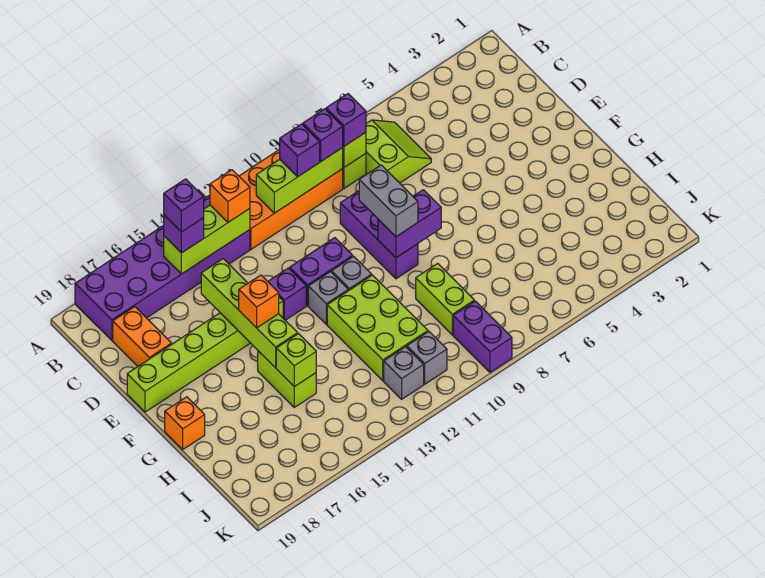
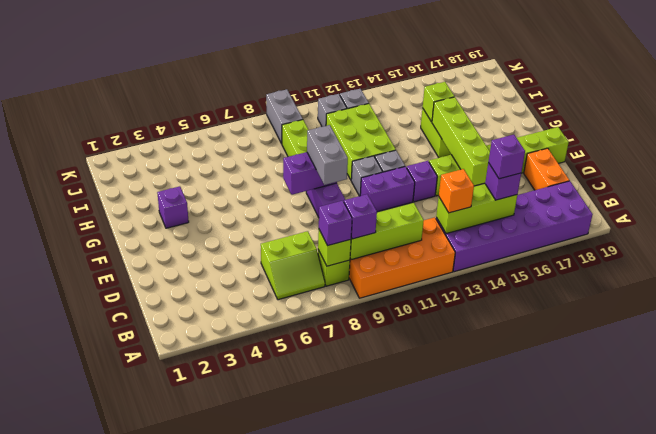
lime 2x2 slope [366,120,431,183] -> lime 2x2 slope turned to [261,231,325,300]
purple 1x1 brick [280,124,320,177] -> purple 1x1 brick moved to [157,186,189,228]
orange 1x1 brick [239,275,279,328] -> none
orange 1x1 brick [165,397,205,449] -> none
purple 1x2 brick [453,301,512,372] -> grey 1x2 brick [266,89,303,144]

